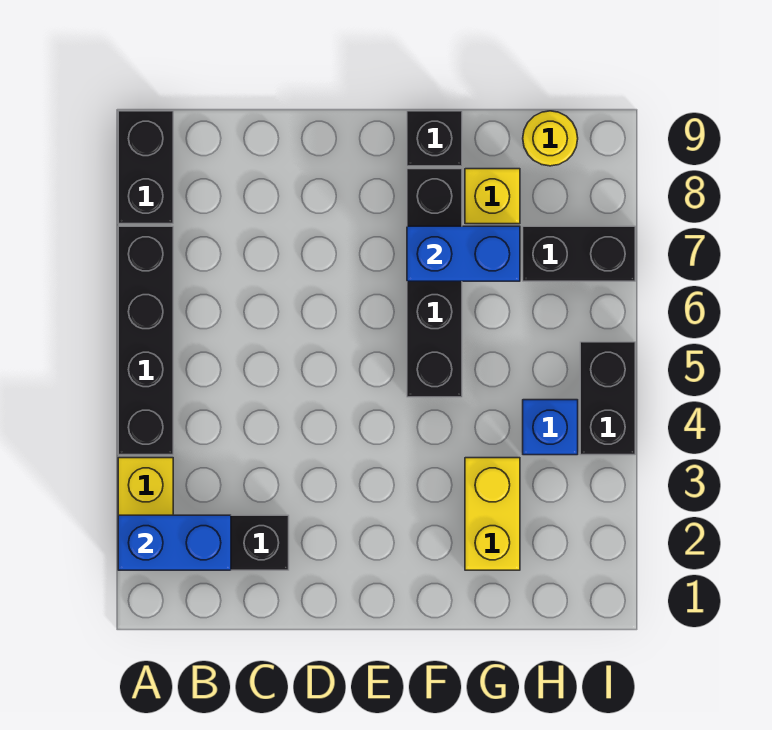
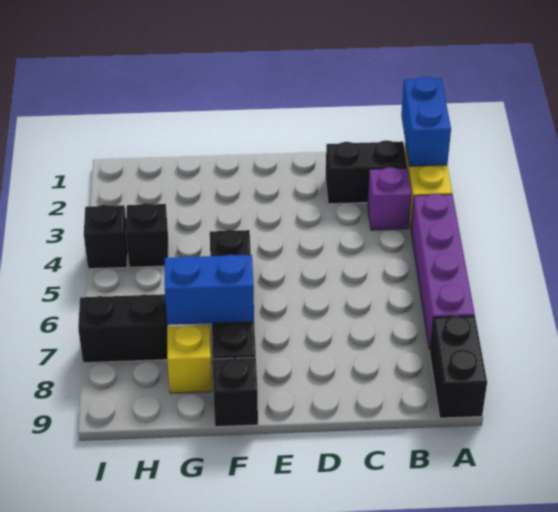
blue 1x2 brick [118,515,231,570] -> blue 1x2 brick turned to [401,77,451,166]
black 1x4 brick [118,226,173,455] -> purple 1x4 brick [411,194,475,350]
none -> purple 1x1 brick [367,167,412,230]
yellow 1x2 brick [465,458,520,570] -> none
blue 1x1 brick [523,400,578,455] -> black 1x1 brick [126,203,168,267]
yellow 1x1 round brick [523,111,578,166] -> none
black 1x2 brick [580,342,635,455] -> black 1x1 brick [84,205,128,269]

